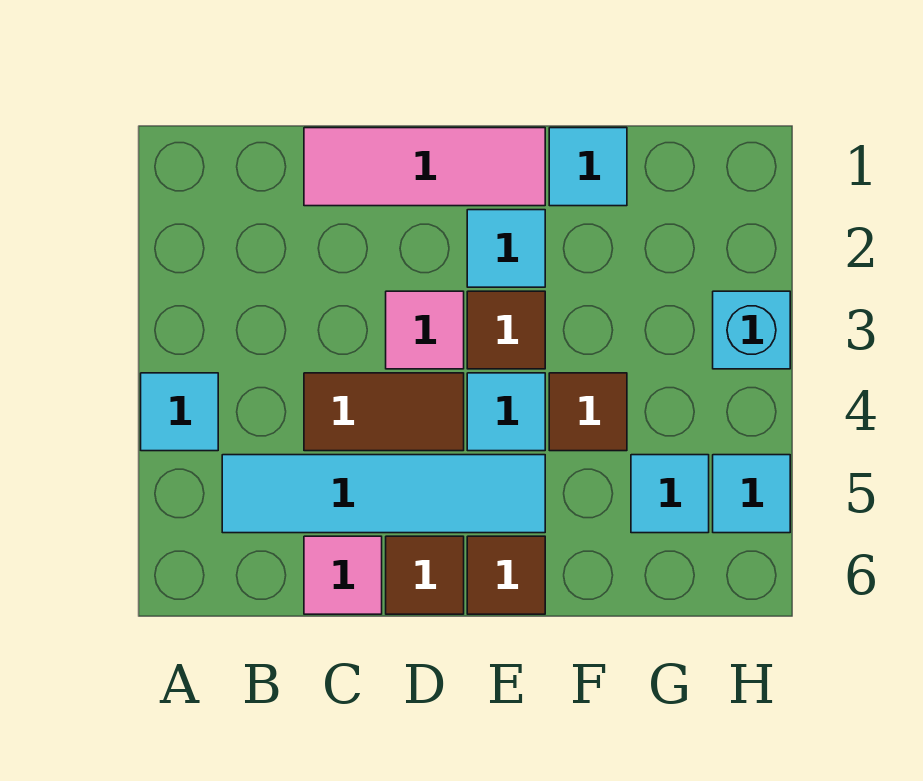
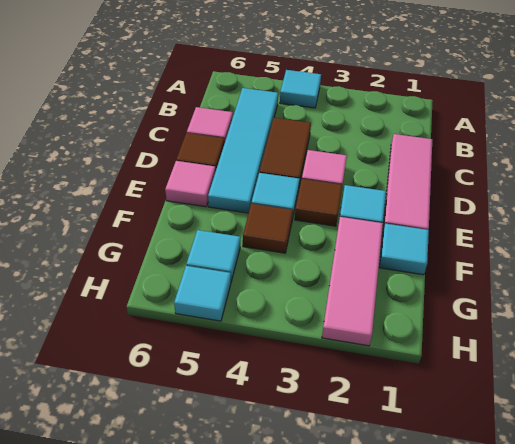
brown 1x1 tile [467,536,545,614] -> pink 1x1 tile [165,161,215,207]
none -> pink 1x3 tile [322,217,383,346]
cyan 1x1 brick [713,291,790,369] -> none

